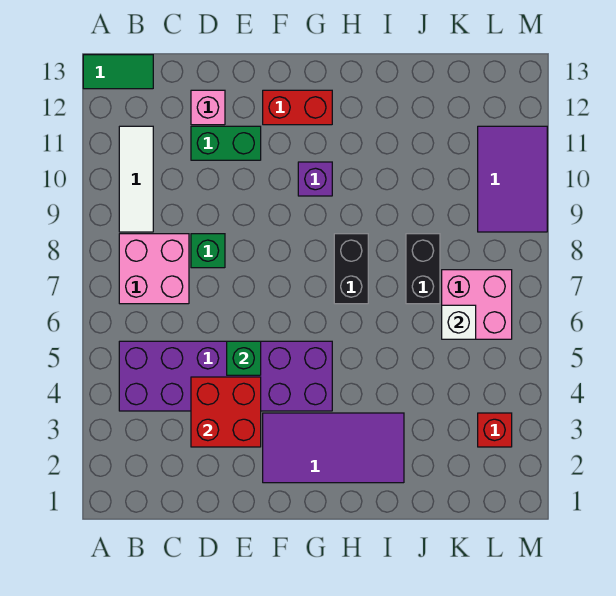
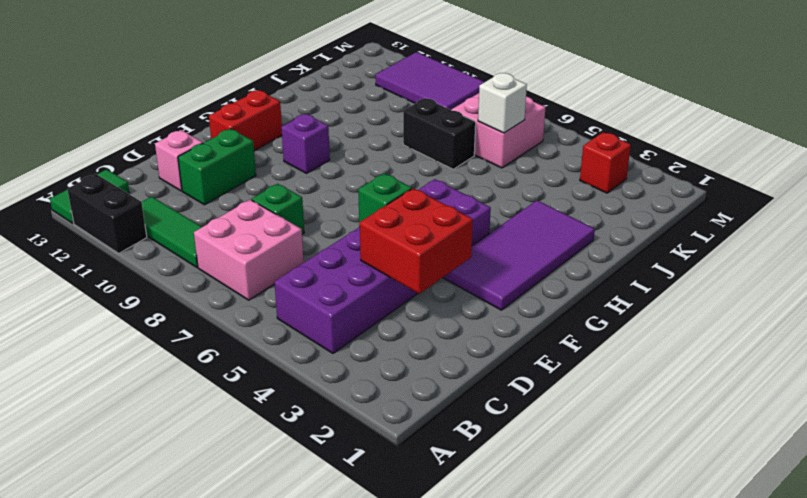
white 1x3 tile [119,126,153,232] -> green 1x3 tile [142,197,202,267]
black 1x2 brick [334,234,368,304] -> black 1x2 brick moved to [67,174,147,253]

